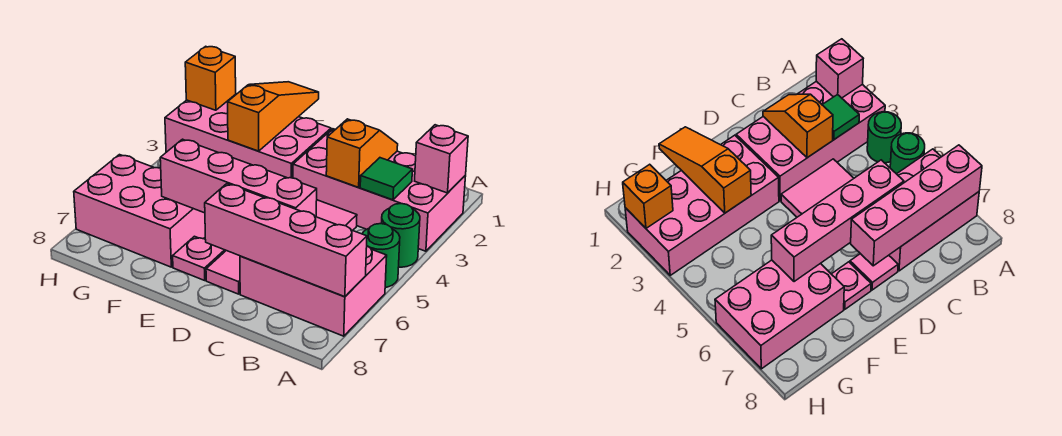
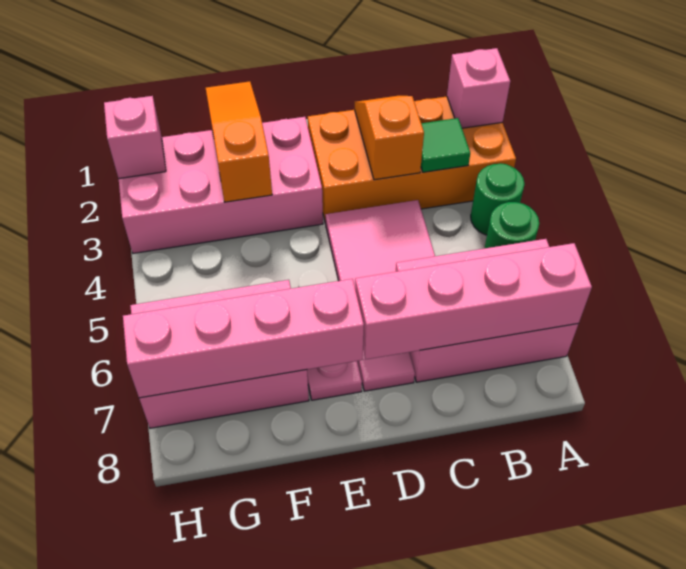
pink 2x4 brick [293,129,466,251] -> orange 2x4 brick [308,96,516,223]
pink 1x4 brick [160,139,317,217] -> pink 1x4 brick moved to [123,279,364,398]
orange 1x1 brick [185,46,236,110] -> pink 1x1 brick [104,96,166,179]

